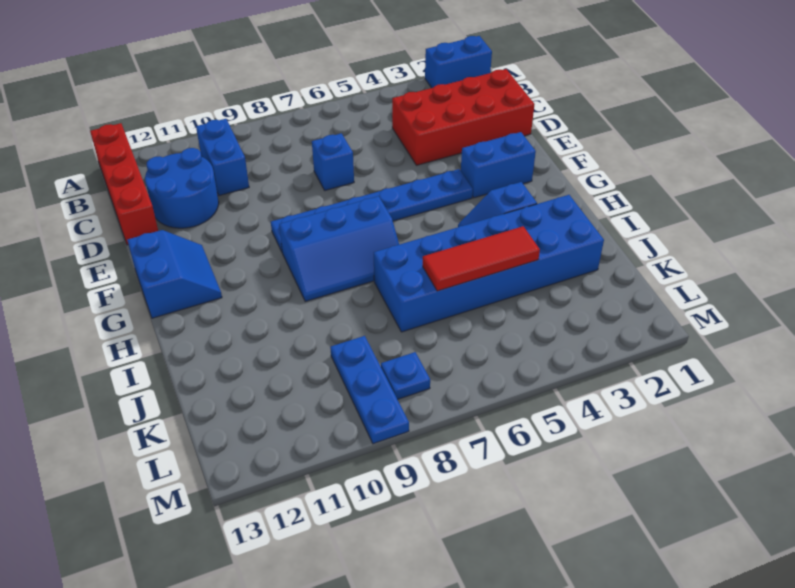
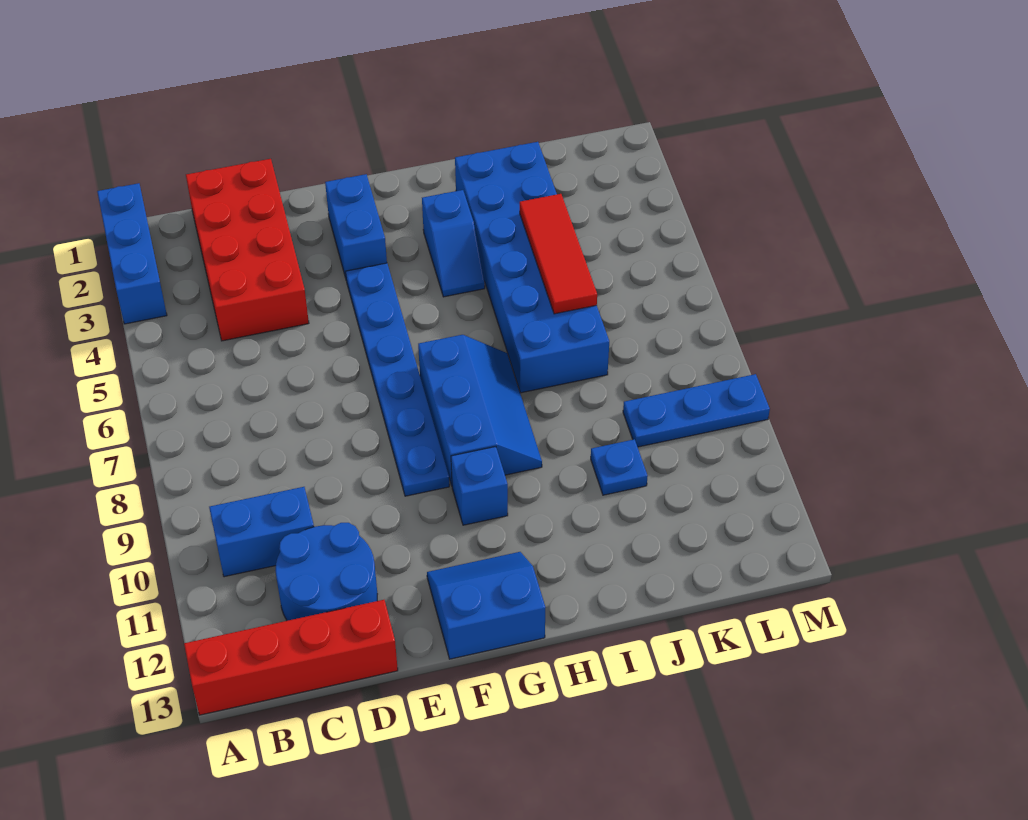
blue 1x2 brick [425,36,492,88] -> blue 1x3 brick [97,183,167,324]
blue 1x1 brick [312,133,354,190] -> blue 1x1 brick moved to [451,447,508,525]
blue 1x1 plate [381,352,430,399] -> blue 1x1 plate moved to [591,439,648,495]

